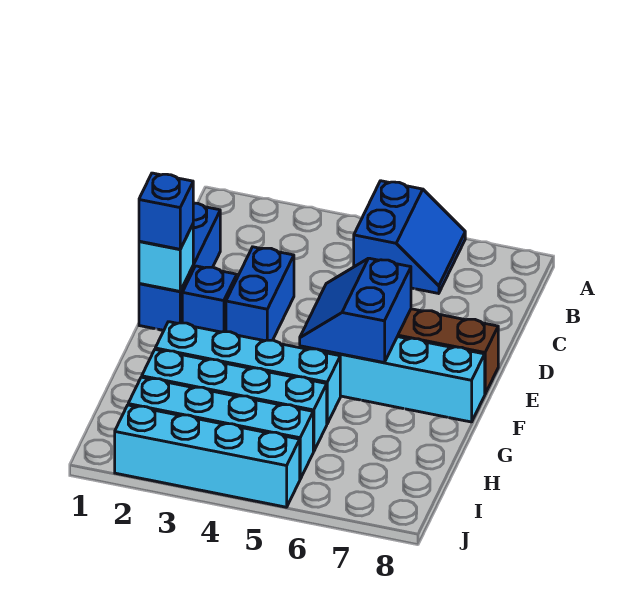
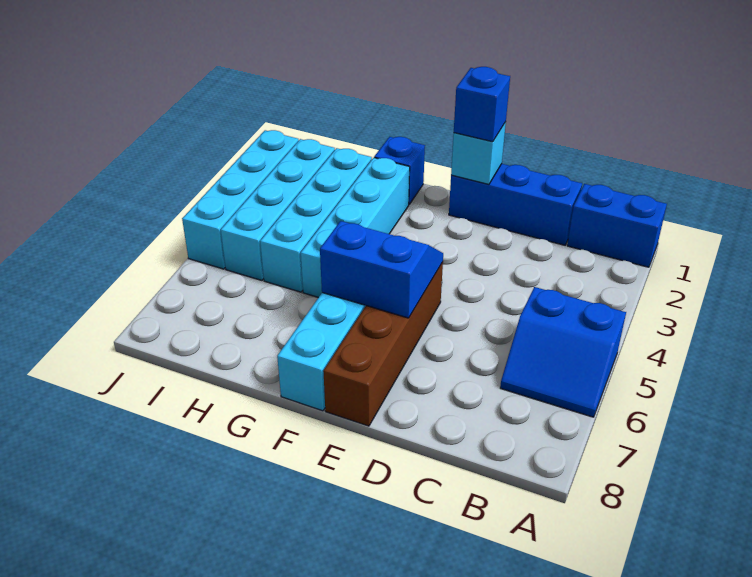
blue 1x2 brick [226,247,294,341] -> blue 1x2 brick moved to [567,184,667,267]
blue 1x1 brick [182,266,237,332] -> blue 1x1 brick moved to [374,137,425,204]

